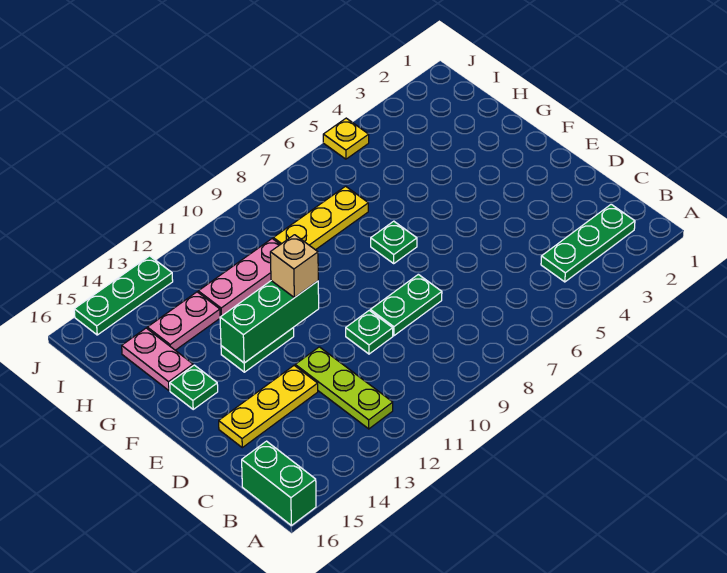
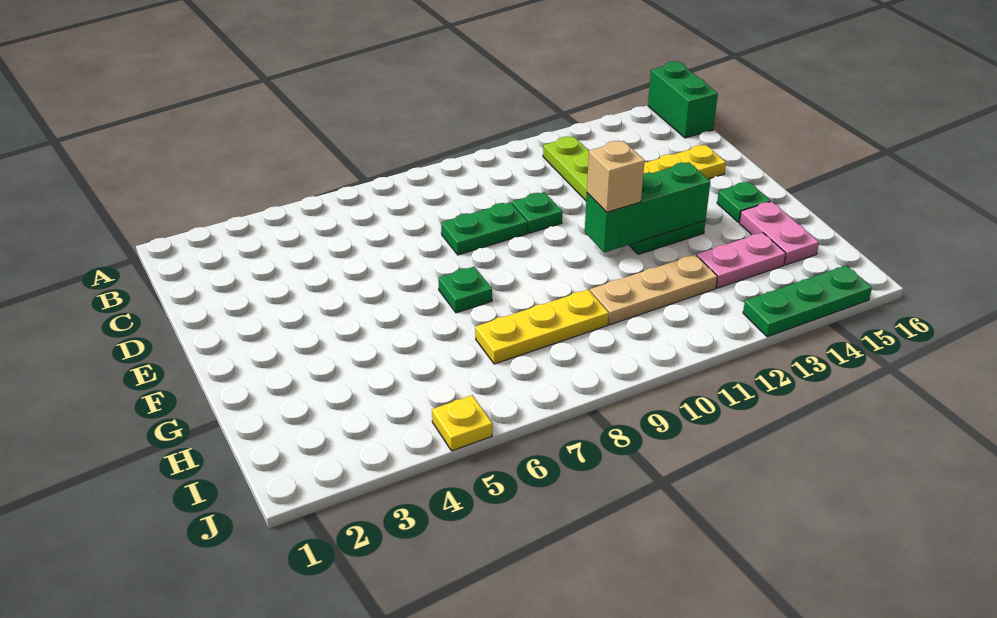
green 1x3 plate [541,204,635,282] -> none
pink 1x3 plate [198,239,280,317] -> tan 1x3 plate [590,255,718,325]

